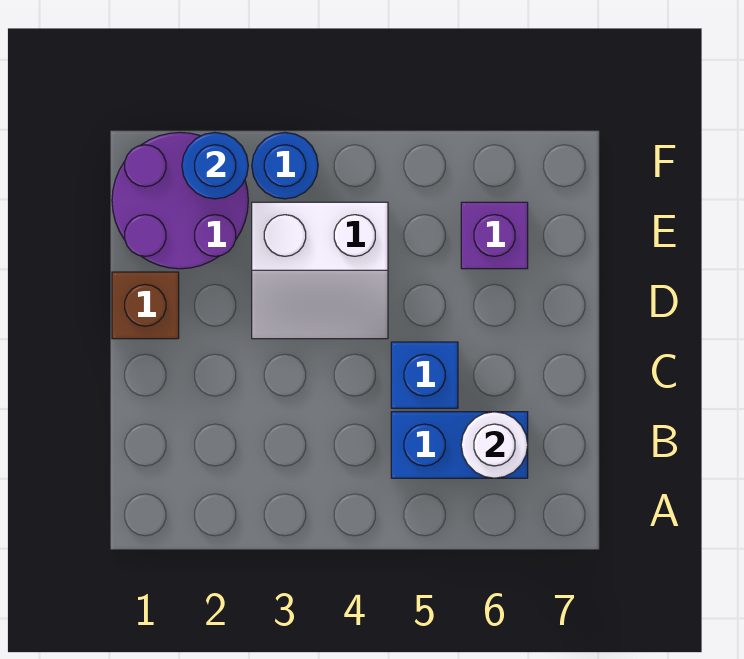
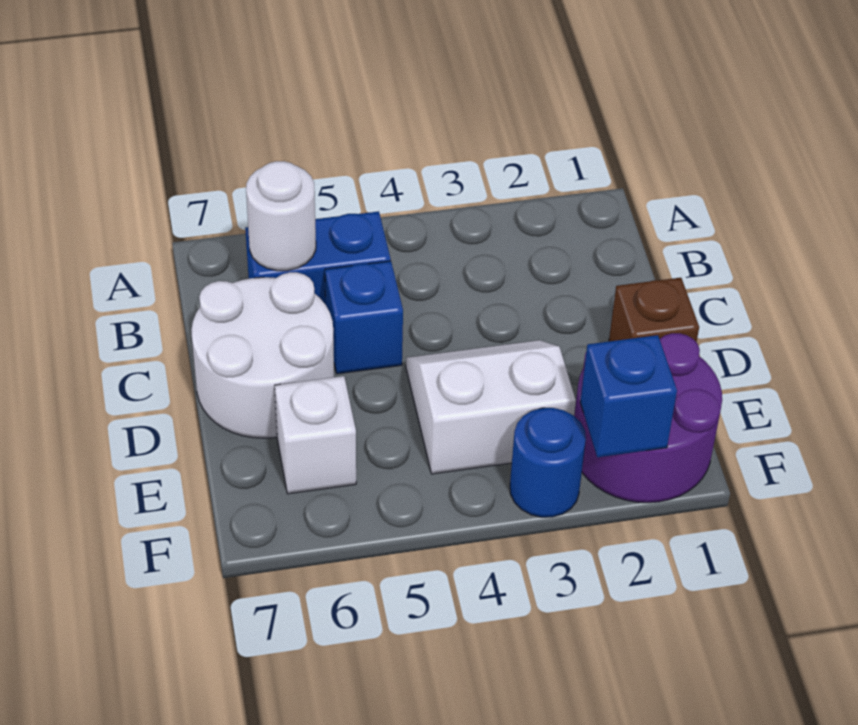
none -> white 2x2 round brick [191,272,334,438]
purple 1x1 brick [461,202,528,269] -> white 1x1 brick [275,376,356,494]
blue 1x1 round brick [182,133,248,199] -> blue 1x1 brick [580,335,677,457]

